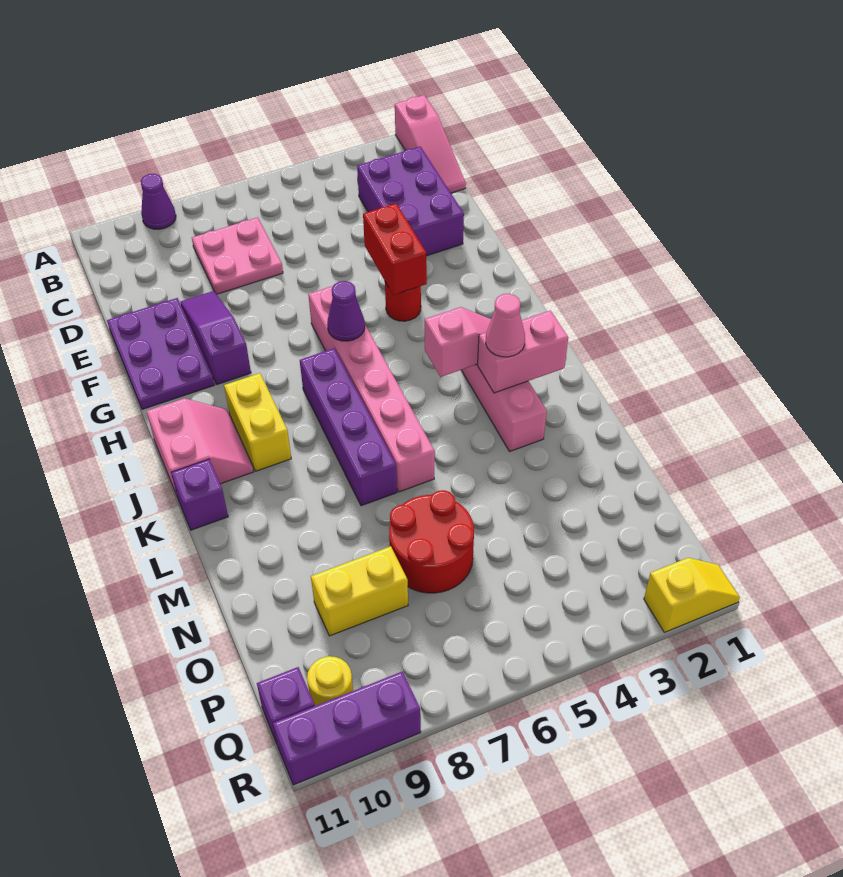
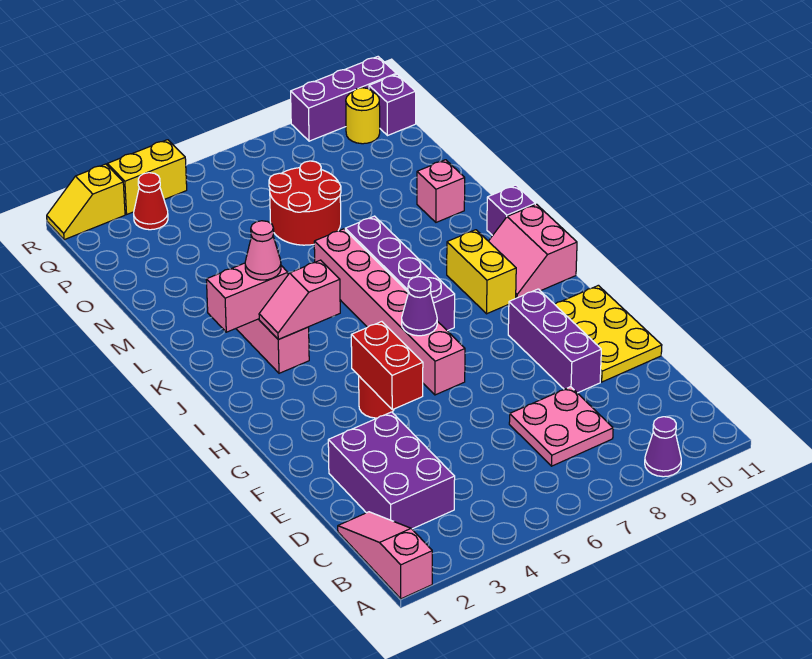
purple 1x3 slope [180,291,251,385] -> purple 1x3 brick [508,289,601,393]
purple 2x3 plate [107,298,214,409] -> yellow 2x3 plate [555,285,662,382]
none -> pink 1x1 brick [417,160,465,222]
yellow 1x2 brick [311,546,408,636] -> yellow 1x2 brick moved to [107,140,187,214]
none -> red 1x1 cone [134,173,168,230]

